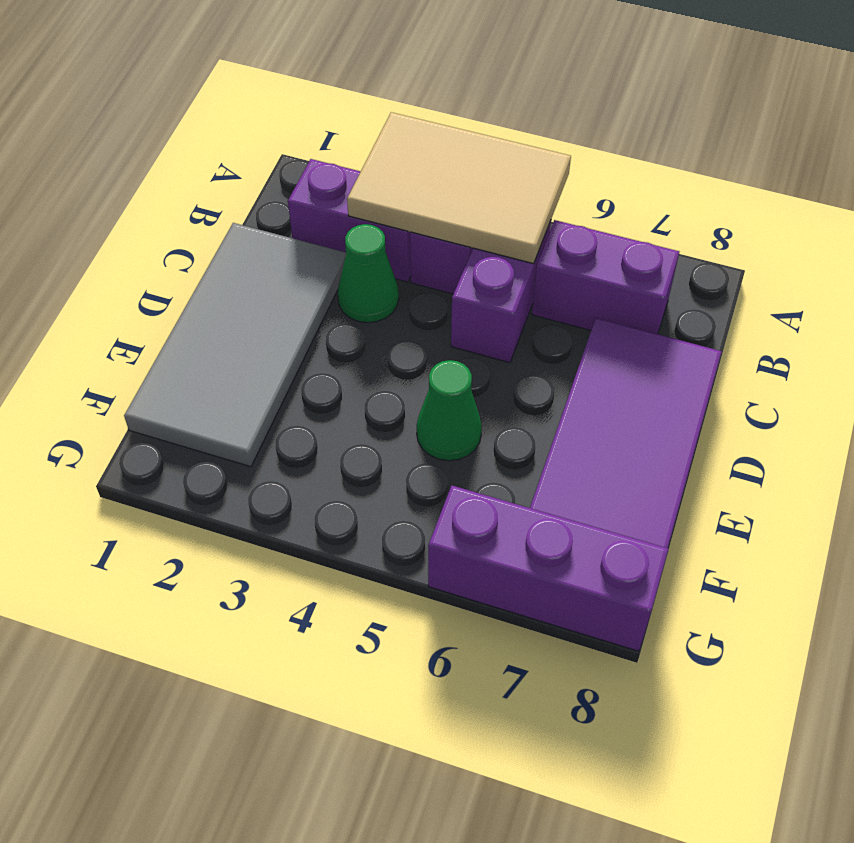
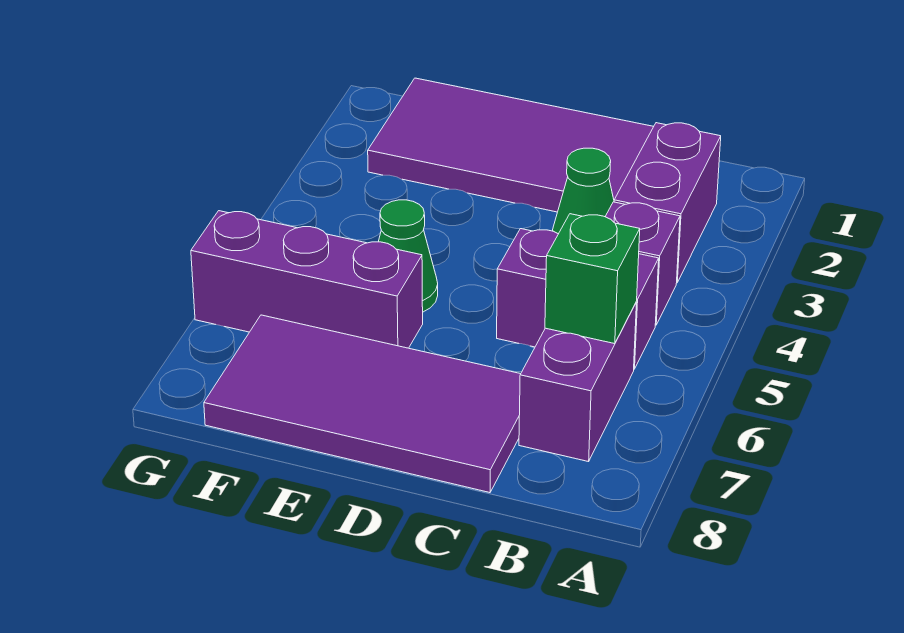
tan 2x3 tile [347,112,571,264] -> none
none -> green 1x1 brick [545,214,640,344]
grey 2x4 tile [124,223,346,467] -> purple 2x4 tile [368,78,654,212]
purple 1x3 brick [428,486,668,651] -> purple 1x3 brick turned to [191,211,423,348]

